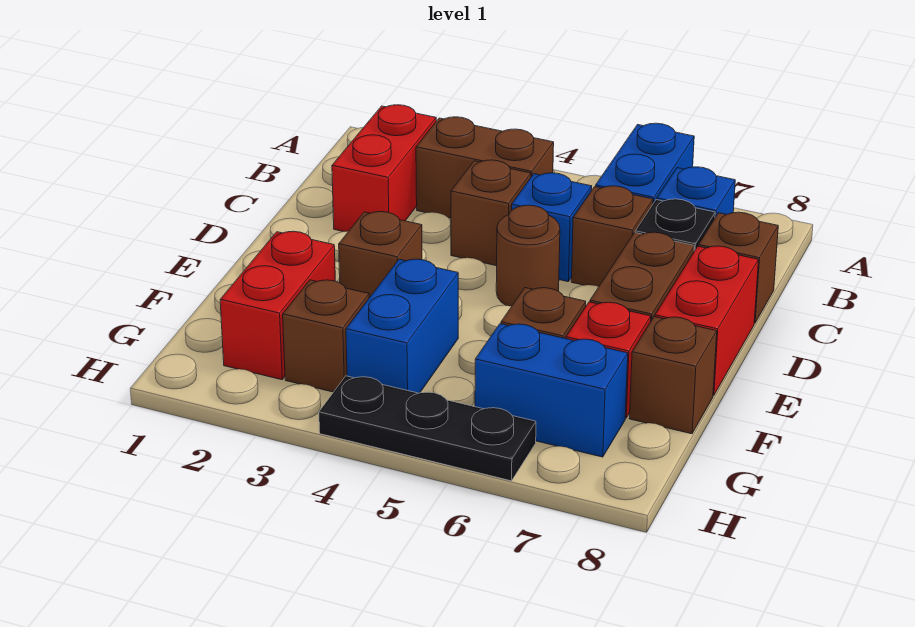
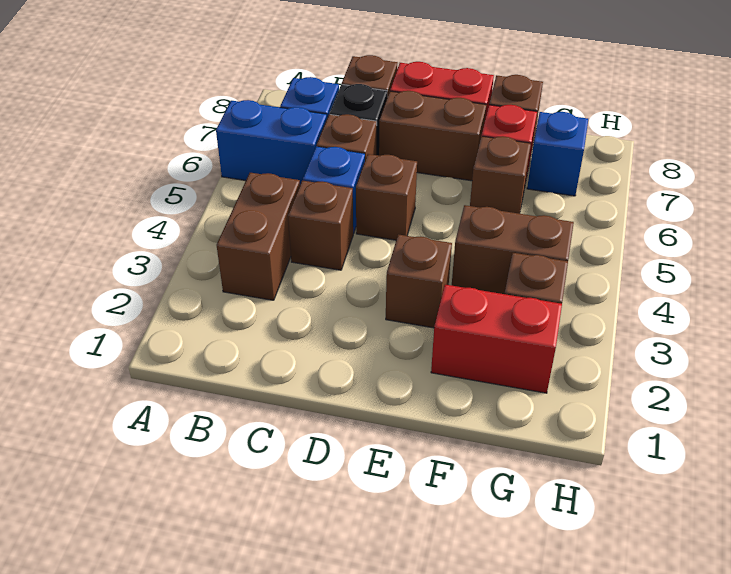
red 1x2 brick [332,105,436,232] -> none
brown 1x1 round brick [496,205,560,306] -> brown 1x1 brick [356,154,417,240]
blue 1x2 brick [346,259,458,393] -> brown 1x2 brick [452,205,574,294]
blue 1x2 brick [475,324,628,457] -> blue 1x1 brick [527,112,588,196]
black 1x3 plate [319,376,536,481] -> none

